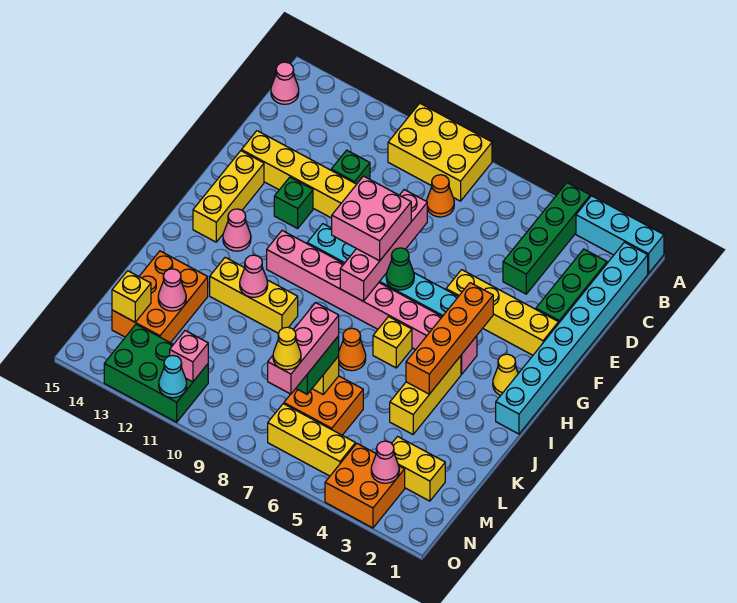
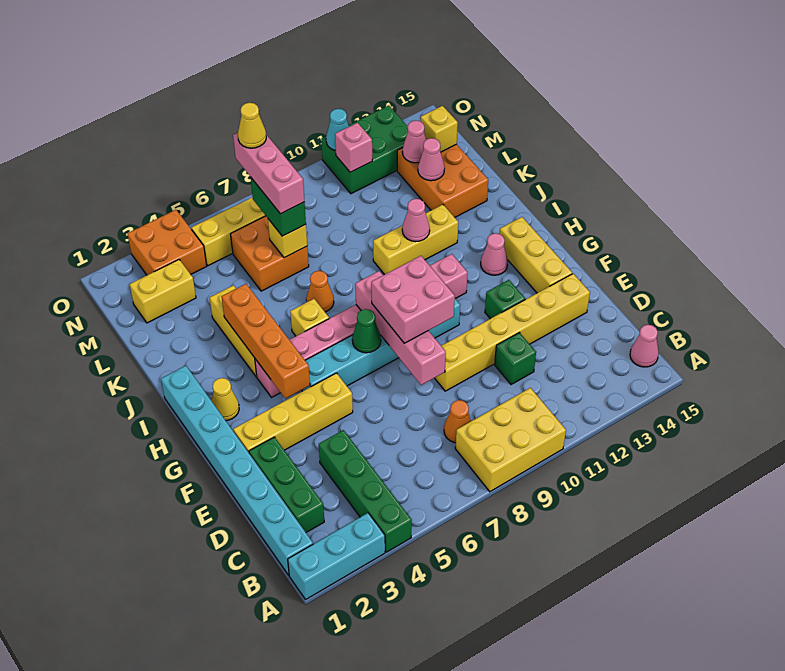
pink 1x1 cone [371,441,399,483] -> pink 1x1 cone moved to [403,121,426,163]

